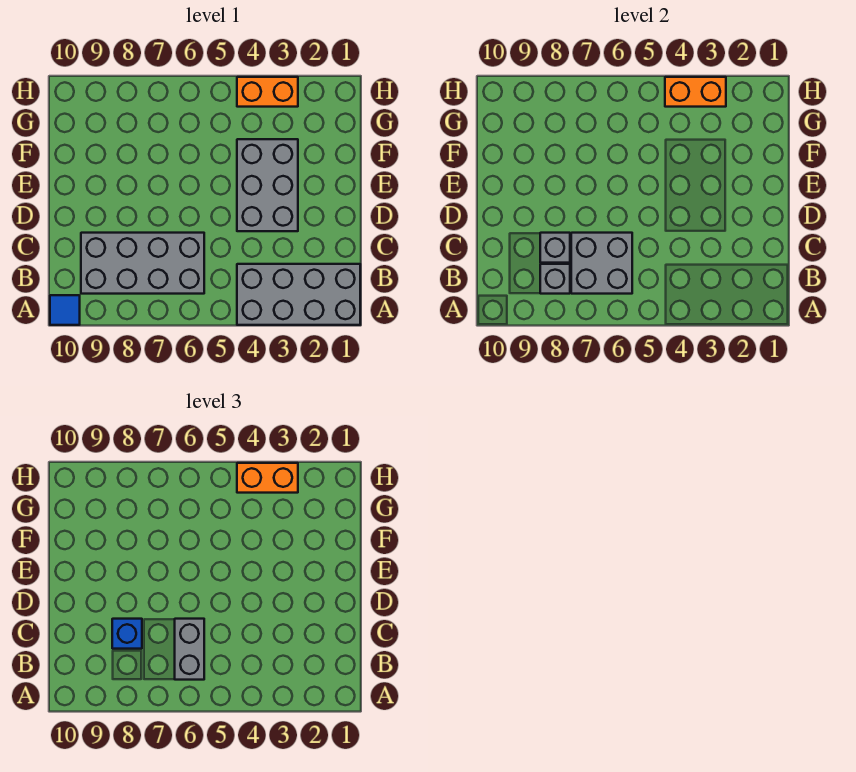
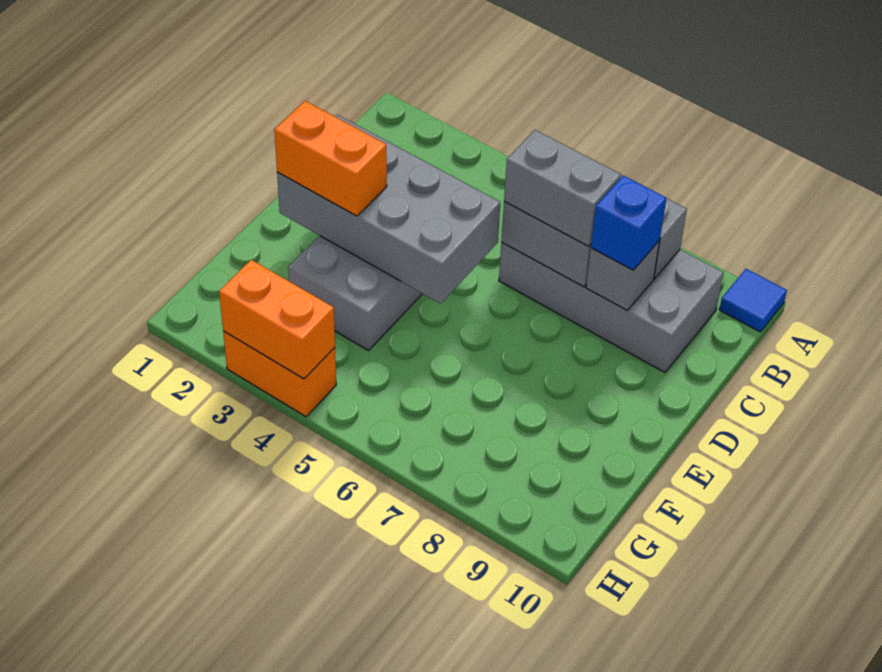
grey 2x4 brick [237,264,360,325] -> grey 2x4 brick moved to [277,115,500,303]
grey 1x2 brick [175,619,204,680] -> grey 1x2 brick turned to [504,130,621,246]
orange 1x2 brick [237,463,298,493] -> orange 1x2 brick moved to [274,101,387,216]

